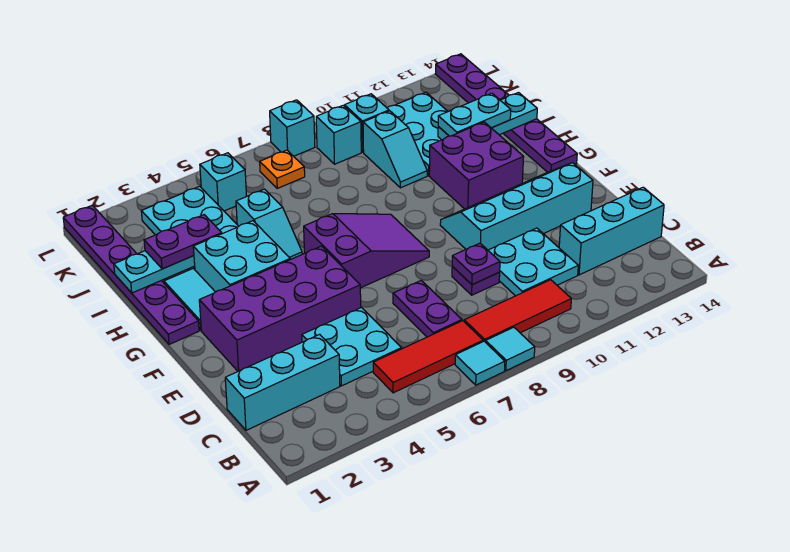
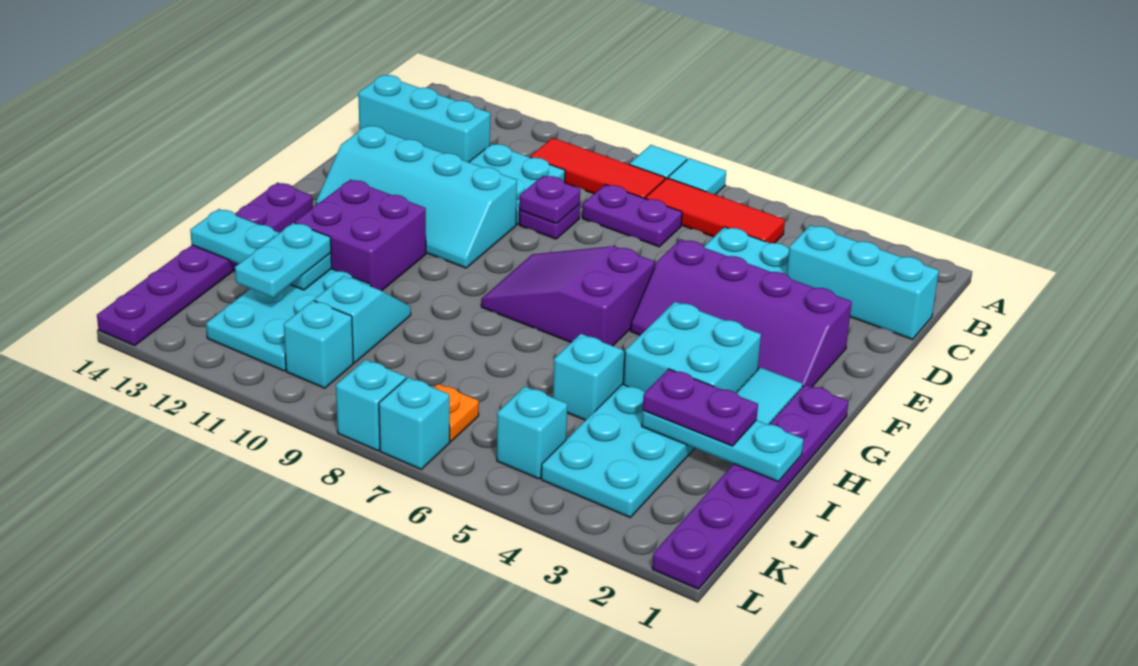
purple 1x2 plate [393,280,462,337] -> purple 1x2 plate turned to [582,184,682,247]
purple 2x4 brick [199,246,361,371] -> purple 2x4 slope [631,239,852,387]
cyan 1x2 plate [438,93,511,136] -> cyan 1x2 plate turned to [235,223,331,298]
cyan 1x1 brick [316,106,361,164] -> cyan 1x1 brick moved to [379,377,450,469]

